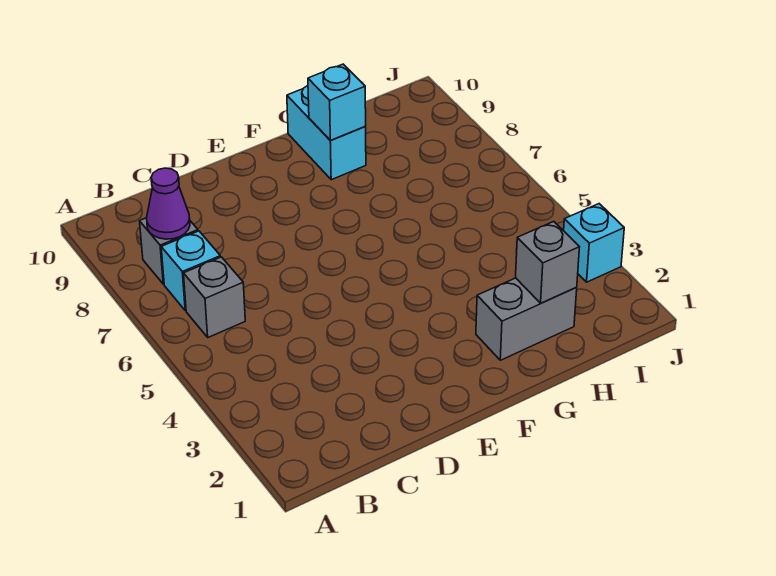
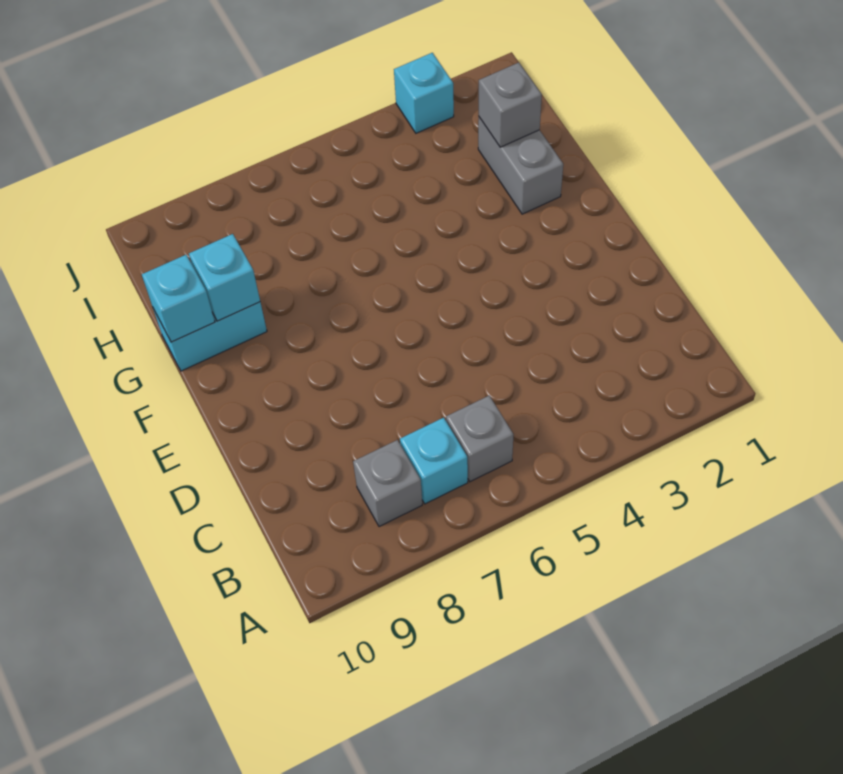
purple 1x1 cone [147,168,190,239] -> none
none -> cyan 1x1 brick [142,255,215,342]

